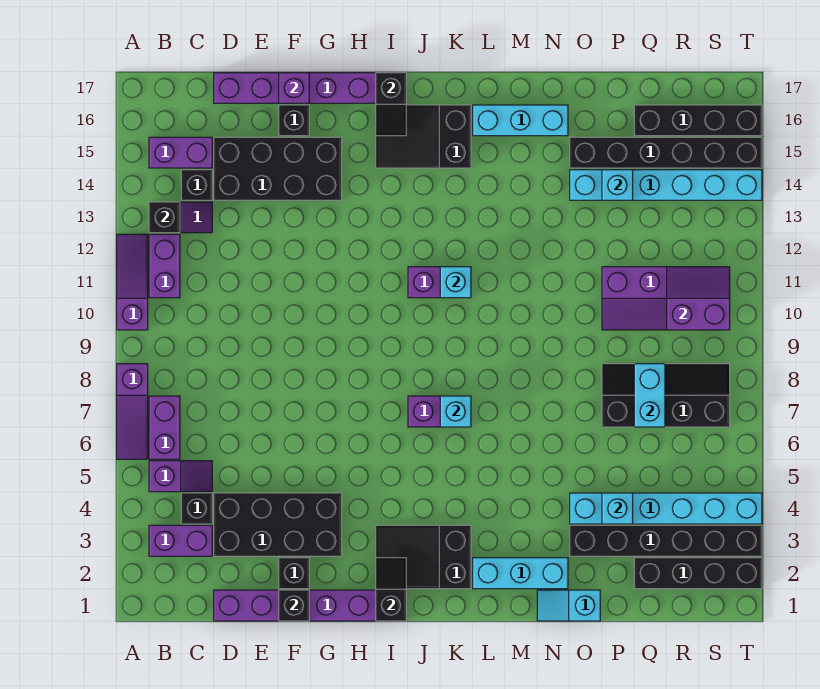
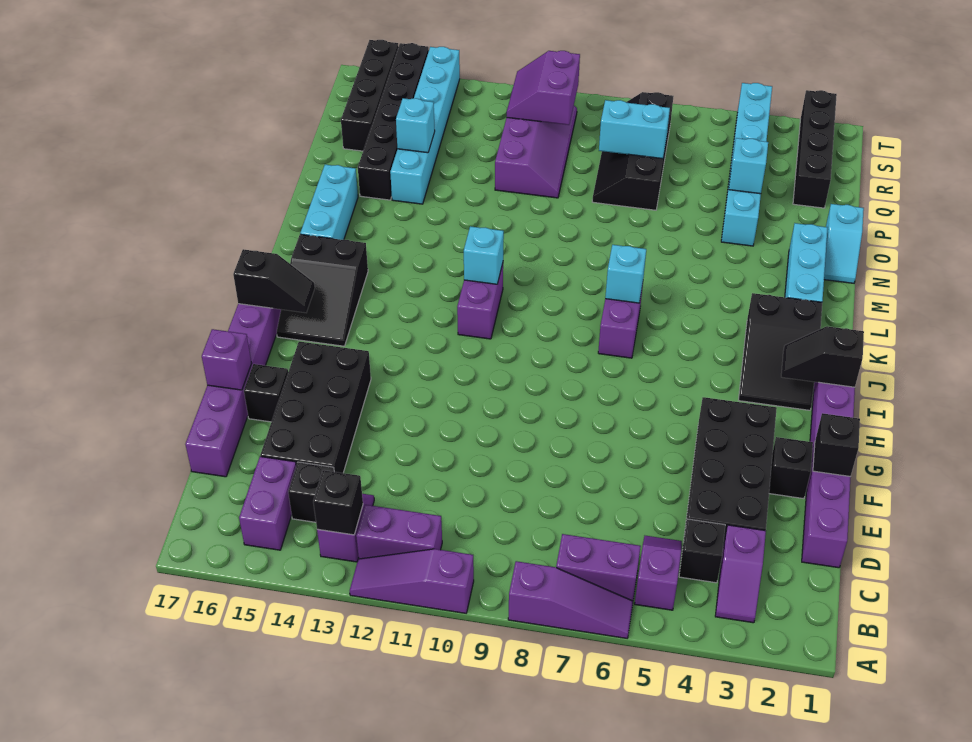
purple 1x2 brick [149,525,212,556] -> purple 1x2 slope [715,525,766,623]
black 1x6 brick [570,525,762,556] -> none

